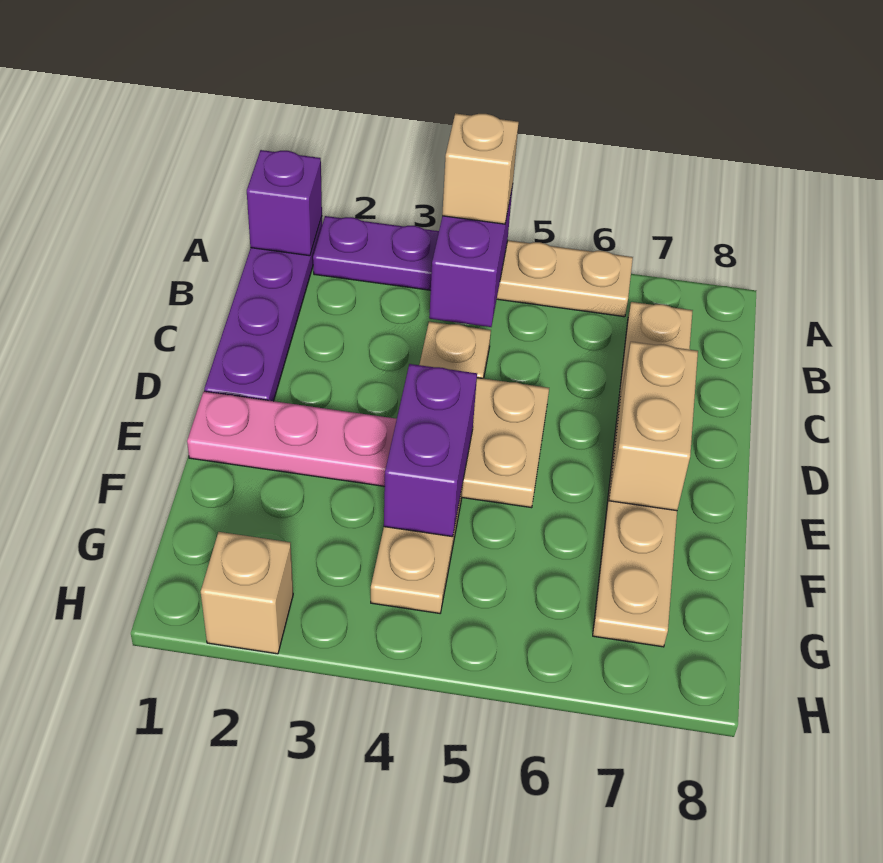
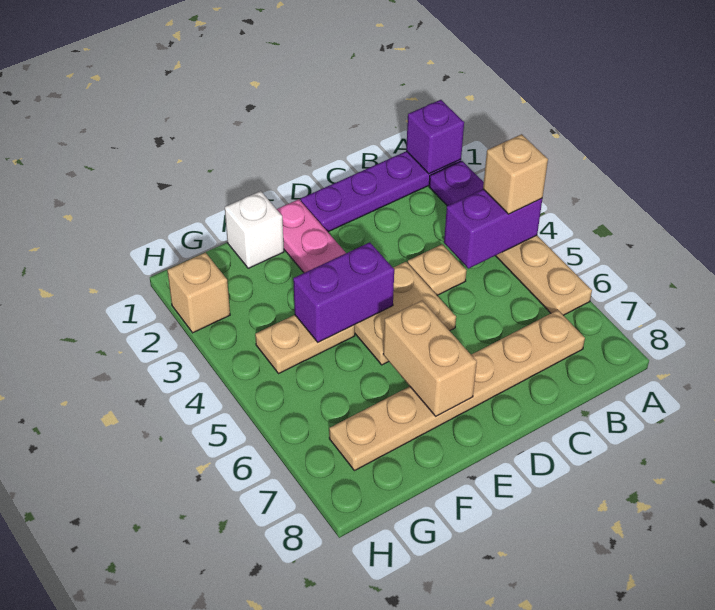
tan 1x2 brick [609,342,698,511] -> tan 1x2 brick turned to [383,301,477,416]
none -> white 1x1 brick [225,191,284,268]

